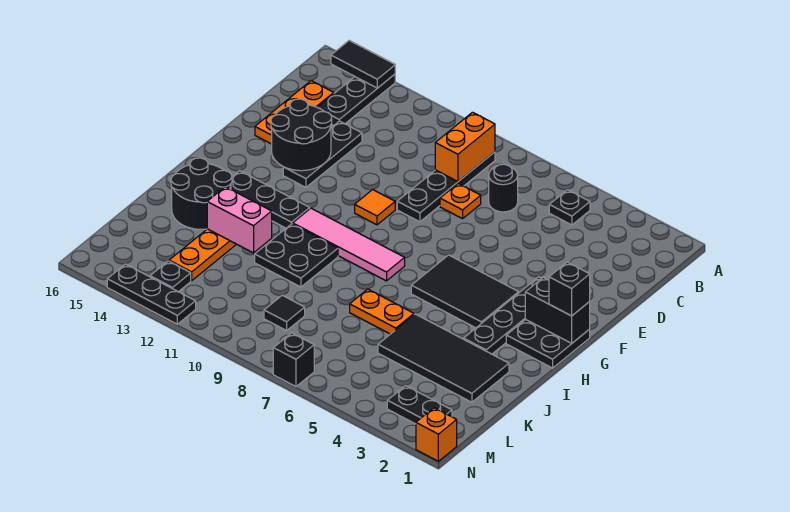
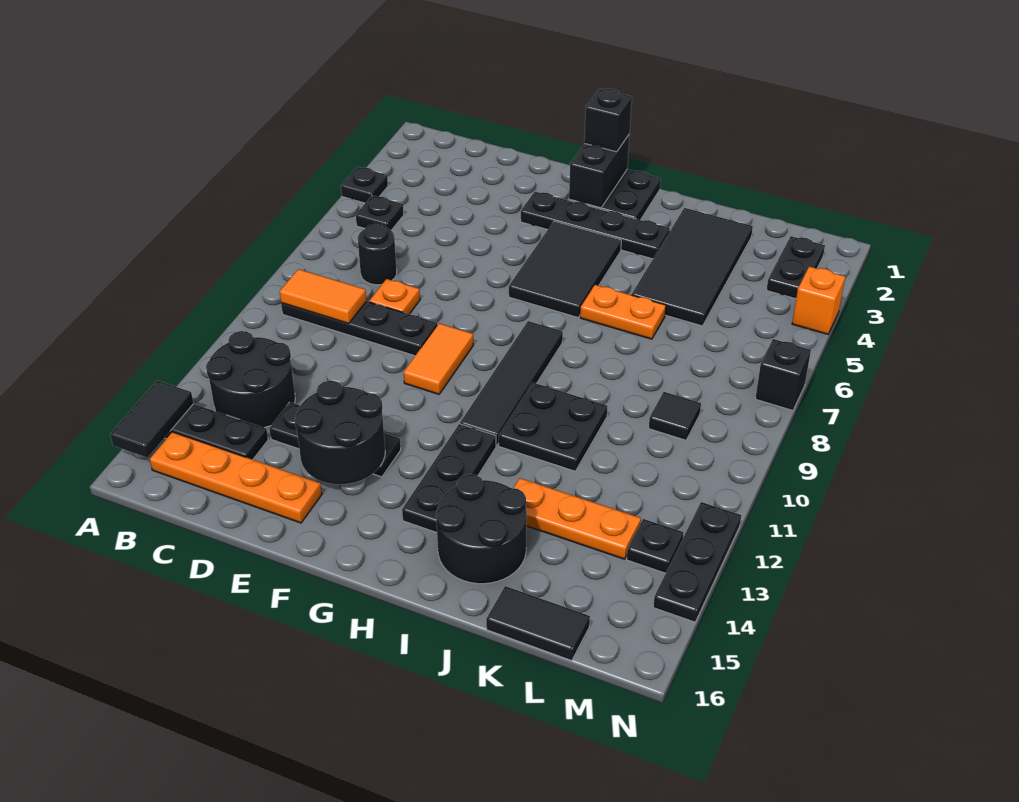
none -> black 1x1 plate [341,167,388,203]
orange 1x2 brick [435,112,495,181] -> orange 1x2 tile [280,269,367,324]
none -> black 2x2 round brick [206,331,295,428]
orange 1x3 plate [255,81,334,144] -> orange 1x4 plate [150,432,322,523]
orange 1x1 tile [355,190,395,225] -> orange 1x2 tile [404,323,473,394]
pink 1x4 tile [293,208,405,281] -> black 1x4 tile [460,321,563,446]
orange 1x2 plate [350,289,414,334] -> orange 1x2 plate turned to [580,285,666,339]
pink 1x2 brick [207,187,272,253] -> none
none -> black 1x2 tile [486,586,590,661]
orange 1x1 brick [416,408,457,461] -> orange 1x1 brick moved to [792,266,845,334]

